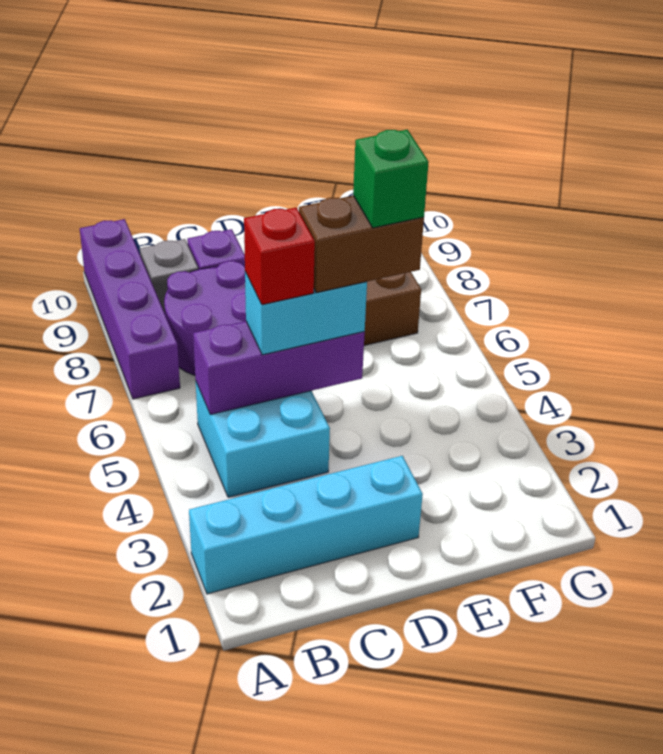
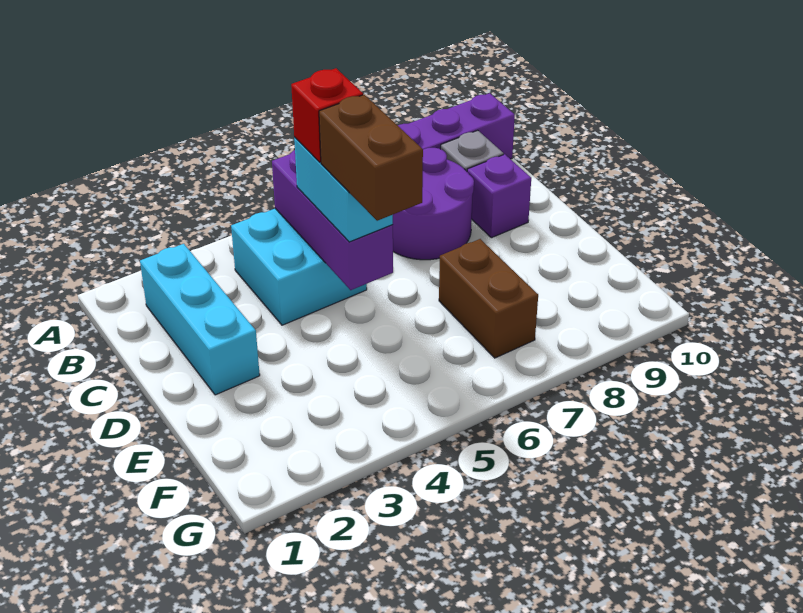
cyan 1x4 brick [189,456,423,594] -> cyan 1x3 brick [140,244,260,395]
green 1x1 brick [353,130,429,228] -> none

